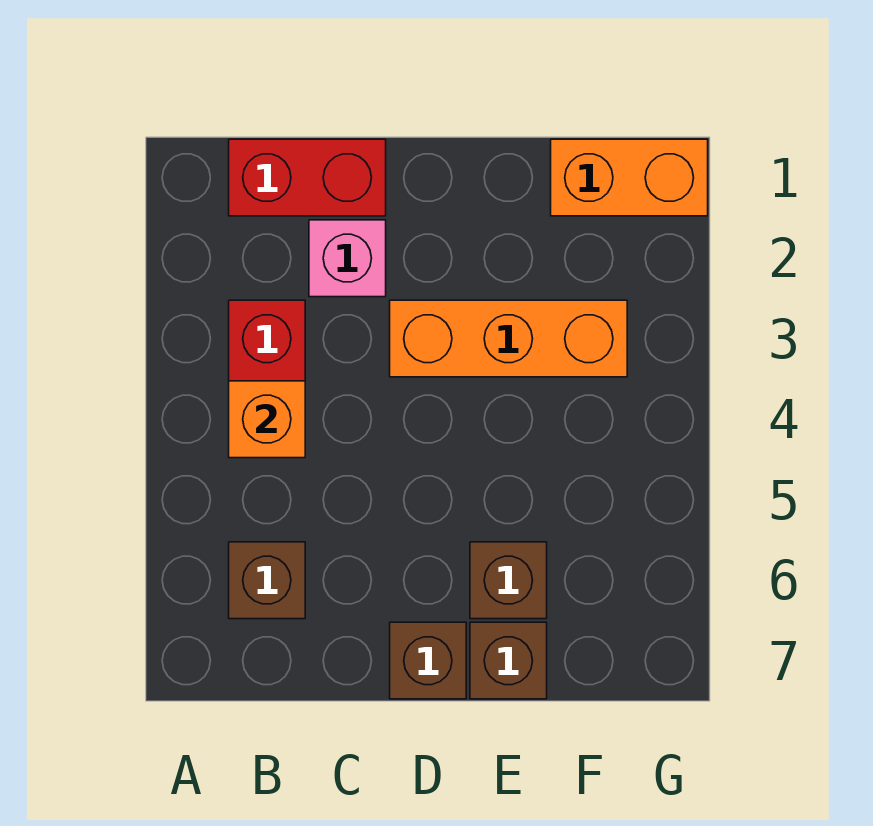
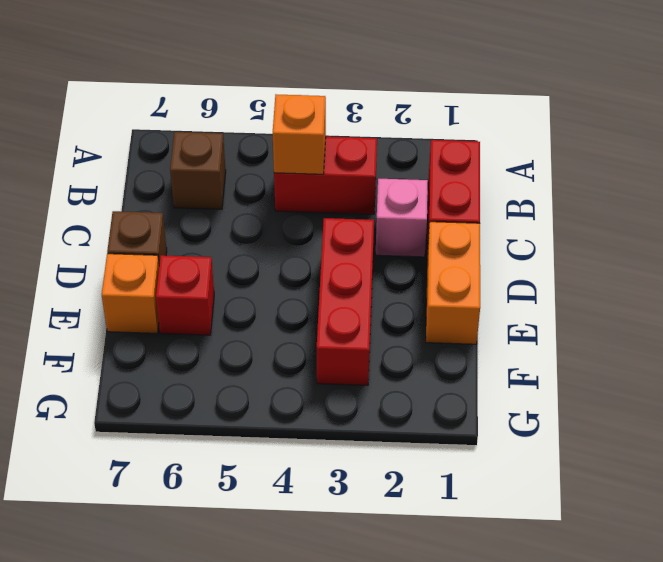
orange 1x3 brick [390,300,627,377] -> red 1x3 brick [317,218,374,385]
brown 1x1 brick [470,542,547,619] -> red 1x1 brick [156,255,214,335]
brown 1x1 brick [470,622,547,699] -> orange 1x1 brick [102,254,159,333]
orange 1x2 brick [551,139,708,216] -> orange 1x2 brick moved to [426,222,480,344]

